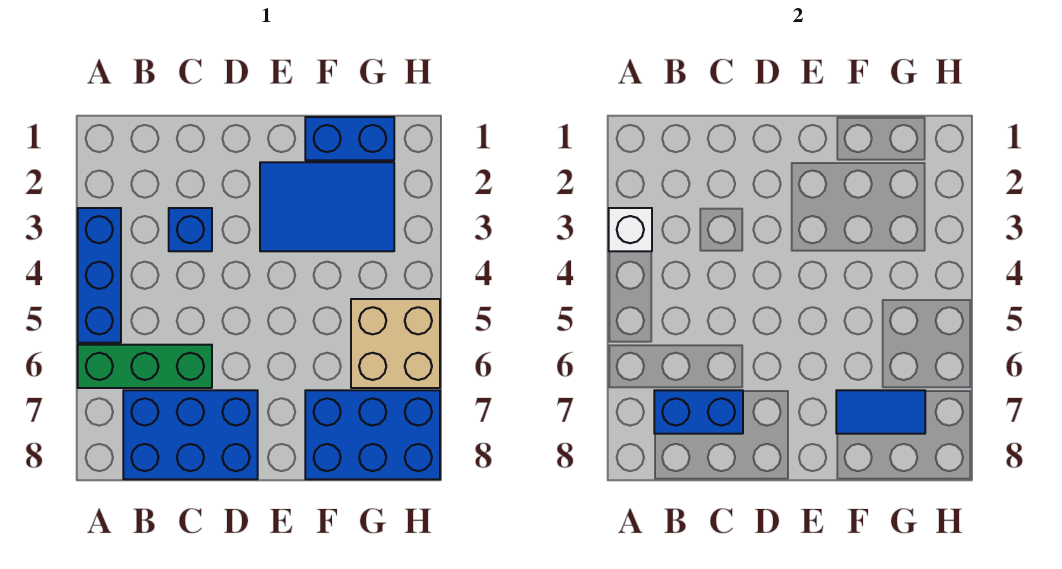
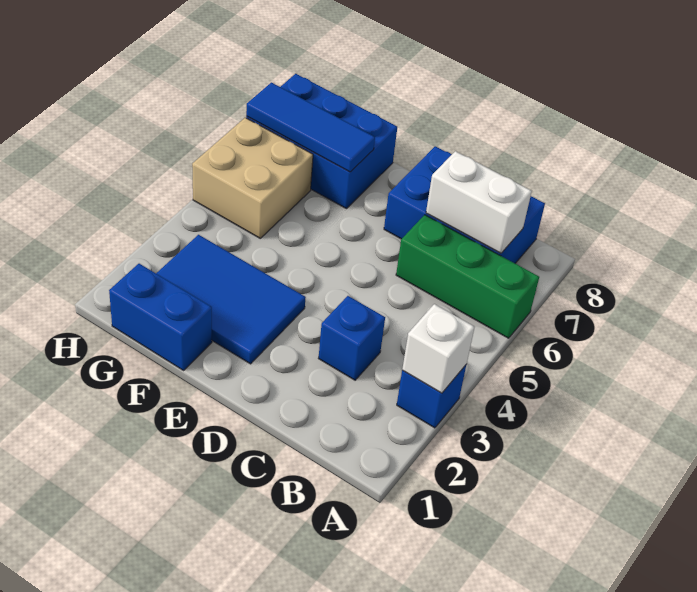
blue 1x3 brick [78,208,121,343] -> blue 1x1 brick [397,365,466,428]
blue 1x2 brick [654,390,743,434] -> white 1x2 brick [426,151,532,253]
blue 1x2 tile [836,390,925,434] -> blue 1x3 tile [246,82,375,172]

